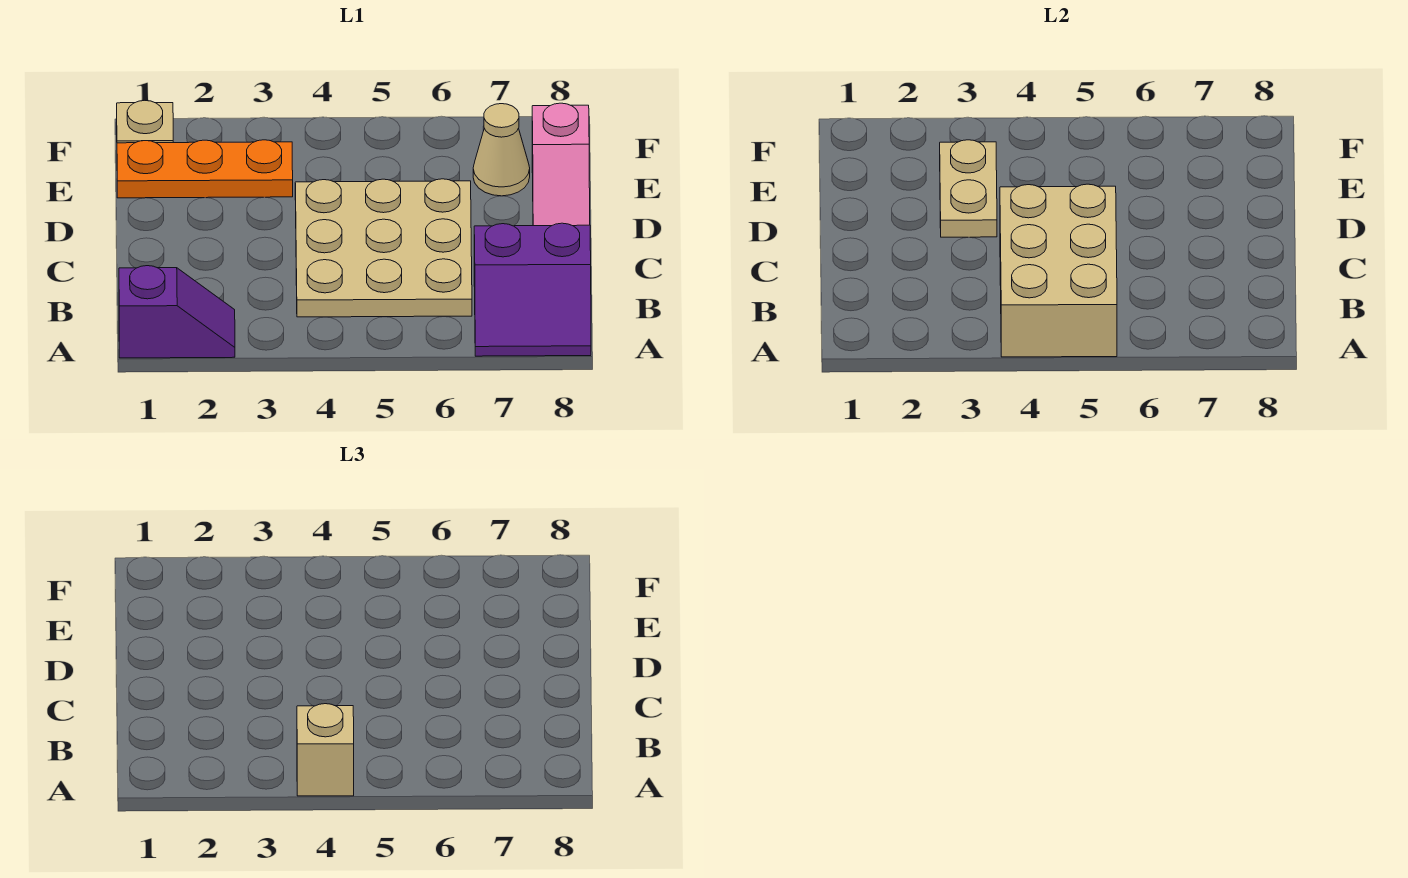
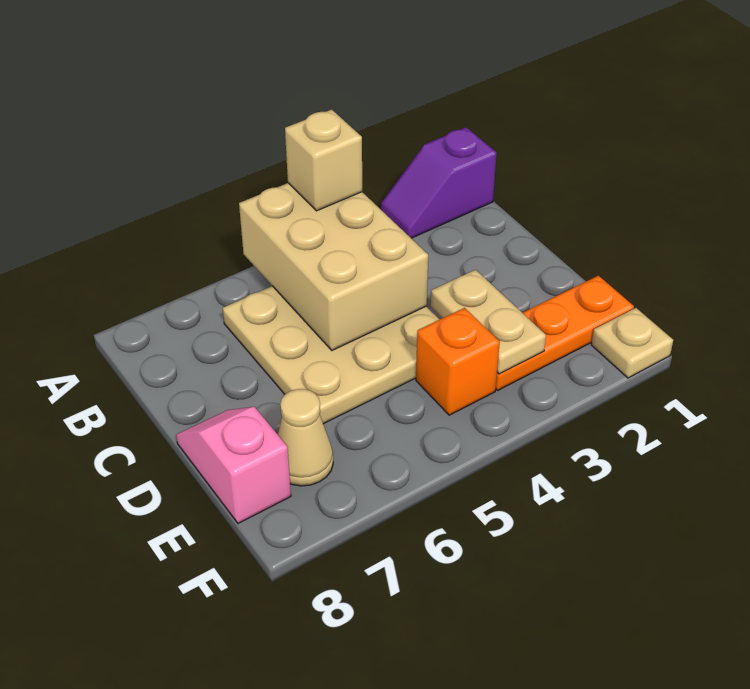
purple 2x2 slope [474,223,591,356] -> none
none -> orange 1x1 brick [416,308,500,415]

